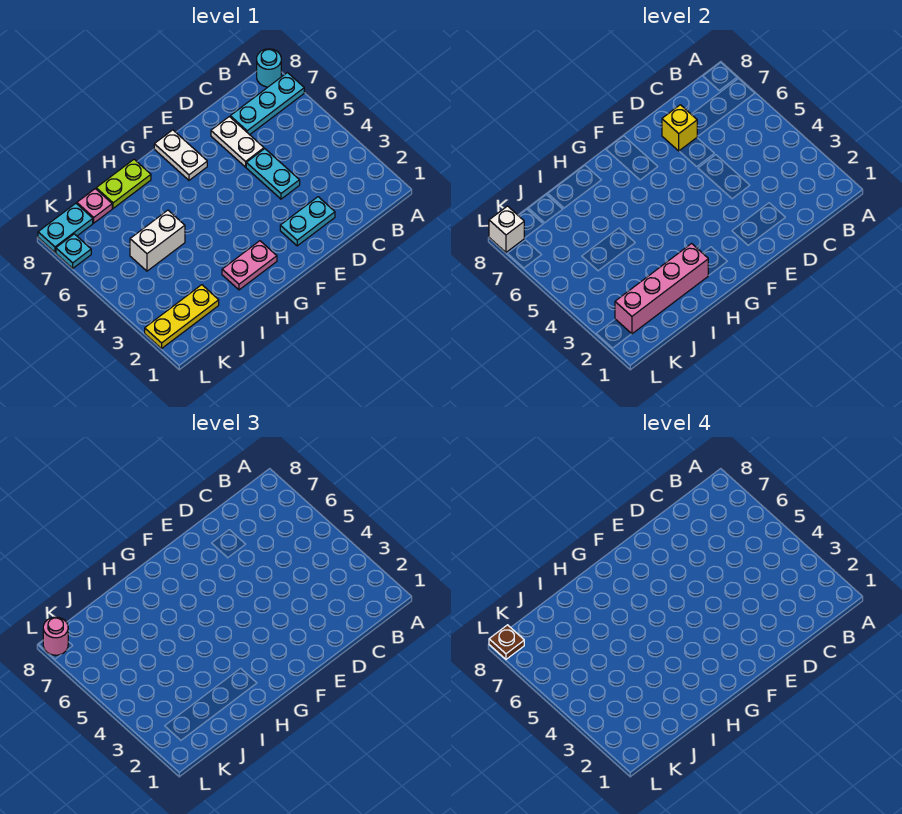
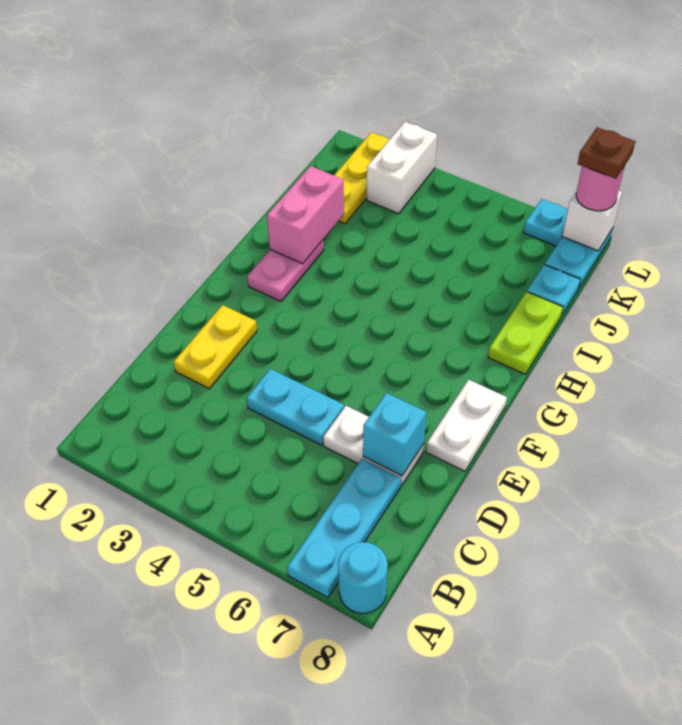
cyan 1x2 plate [280,197,335,246] -> yellow 1x2 plate [174,305,257,389]
yellow 1x1 brick [662,105,697,151] -> cyan 1x1 brick [363,393,426,476]
white 1x2 plate [154,130,207,180] -> white 1x2 plate turned to [426,380,507,471]
pink 1x4 brick [615,244,708,334] -> pink 1x2 brick [267,166,344,264]
white 1x2 brick [130,210,185,271] -> white 1x2 brick moved to [367,122,437,214]
pink 1x1 plate [77,189,112,223] -> cyan 1x1 plate [527,264,581,316]

